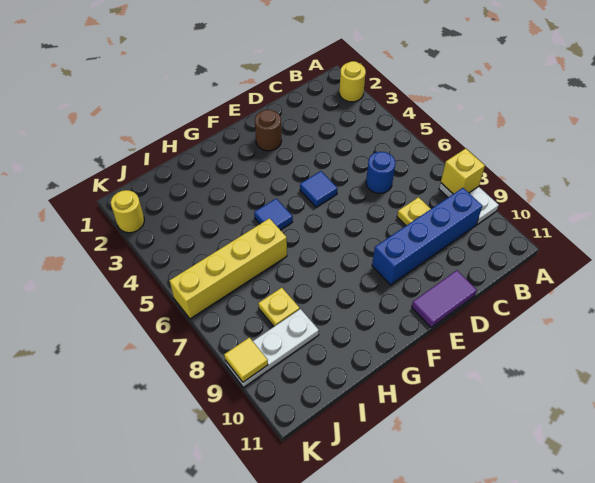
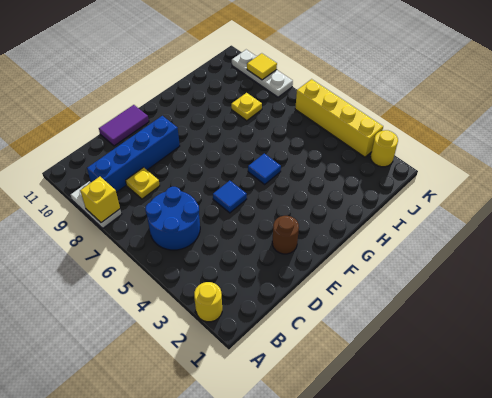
blue 1x1 round brick [366,152,395,193] -> blue 2x2 round brick [145,187,200,250]
yellow 1x4 brick [169,218,287,319] -> yellow 1x4 brick turned to [295,79,383,157]
white 1x3 plate [225,309,319,387] -> white 1x3 plate turned to [232,50,293,97]

